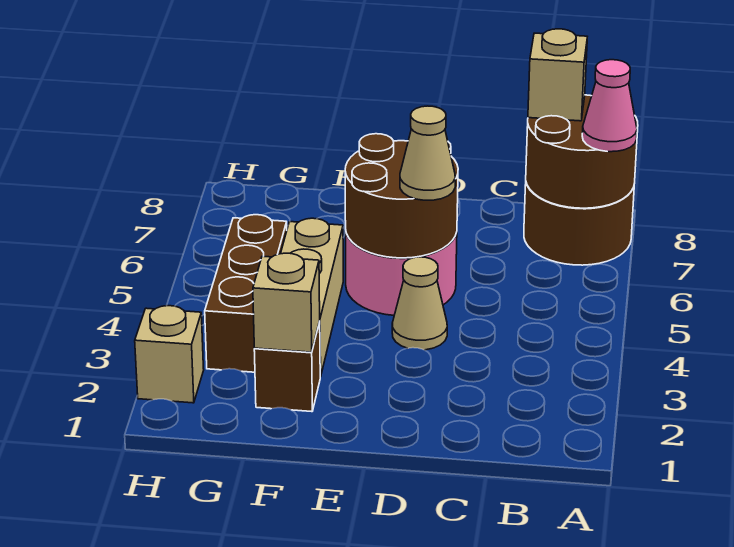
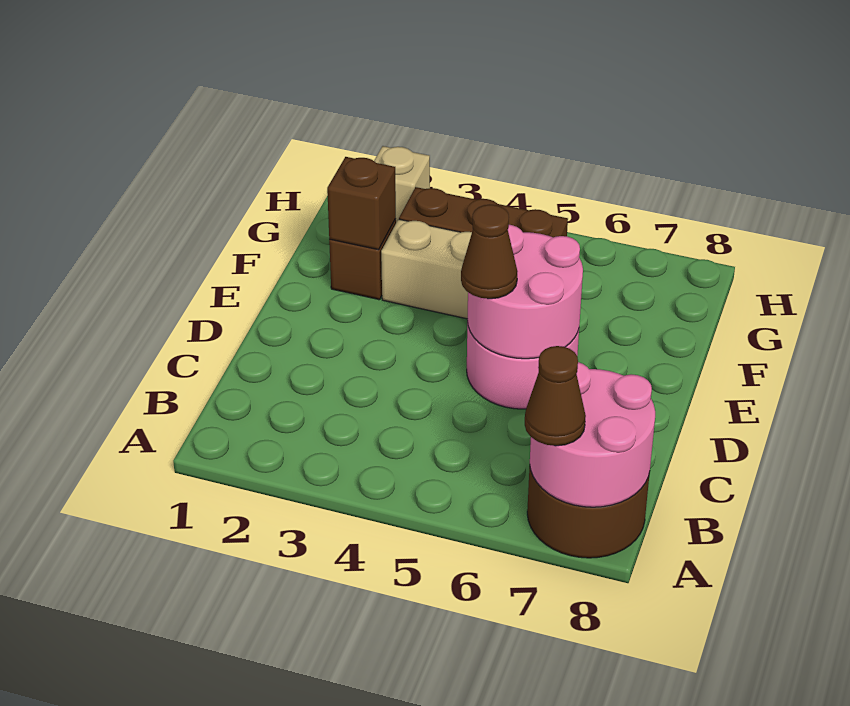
brown 2x2 round brick [526,95,638,208] -> pink 2x2 round brick [530,362,655,507]
pink 1x1 cone [582,60,637,152] -> brown 1x1 cone [525,346,586,446]
tan 1x1 brick [528,29,587,121] -> none
tan 1x1 cone [392,257,447,350] -> none
brown 2x2 round brick [345,134,458,258] -> pink 2x2 round brick [467,225,583,359]
tan 1x1 cone [400,106,455,200] -> brown 1x1 cone [461,205,518,299]
tan 1x1 brick [253,253,320,352] -> brown 1x1 brick [327,157,396,250]

